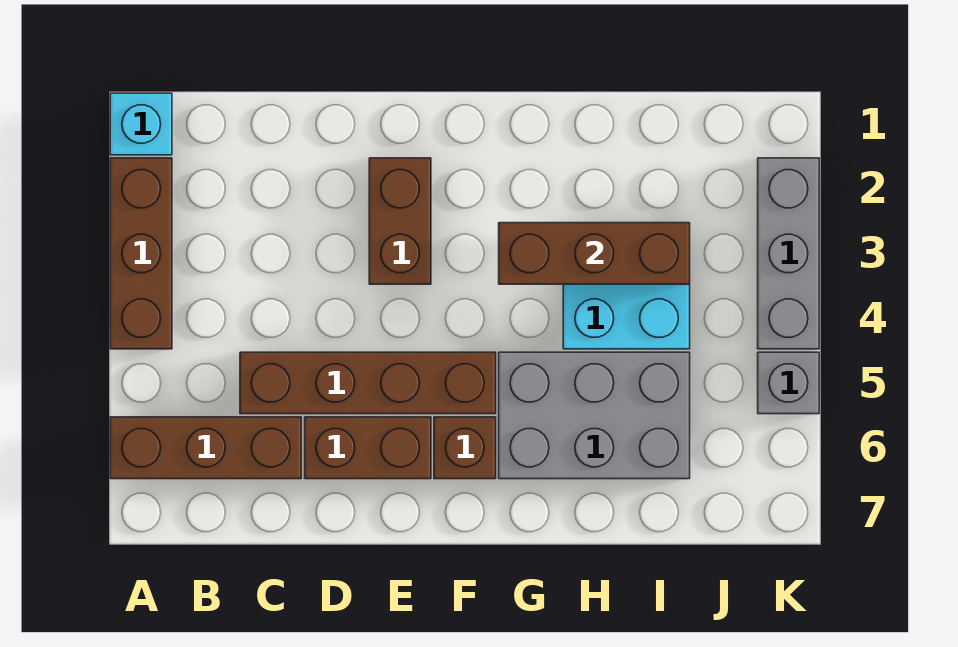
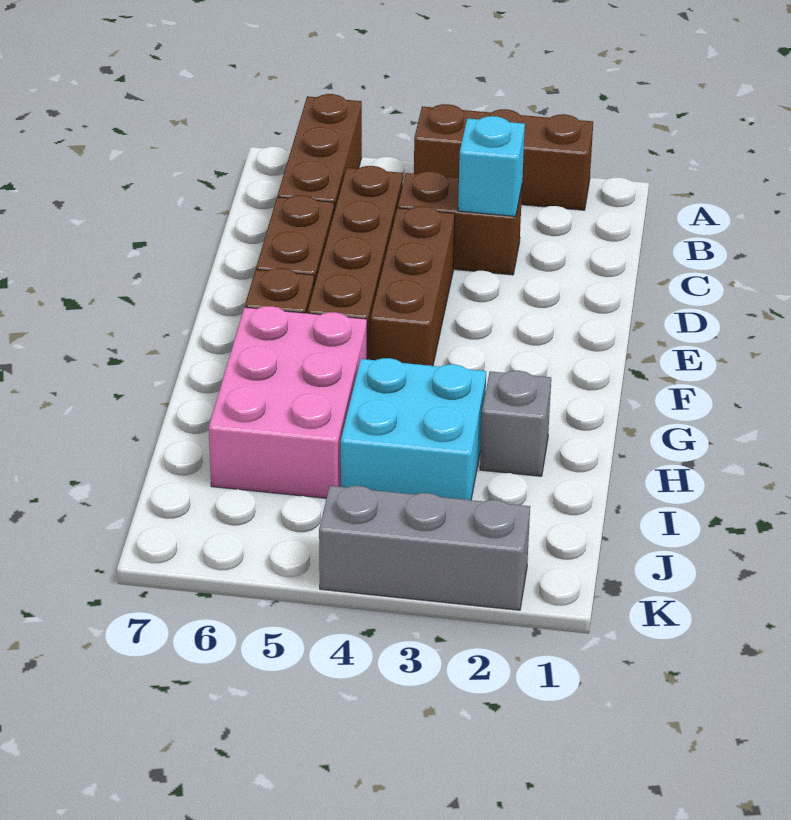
cyan 1x1 brick [110,93,172,155] -> cyan 1x1 brick moved to [458,116,525,216]
brown 1x2 brick [369,158,431,284] -> brown 1x2 brick moved to [398,171,522,275]
brown 1x3 brick [499,223,690,284] -> brown 1x3 brick moved to [370,206,455,366]
grey 2x3 brick [499,352,690,479] -> pink 2x3 brick [209,306,367,498]
grey 1x1 brick [758,352,819,414] -> grey 1x1 brick moved to [480,371,551,476]

